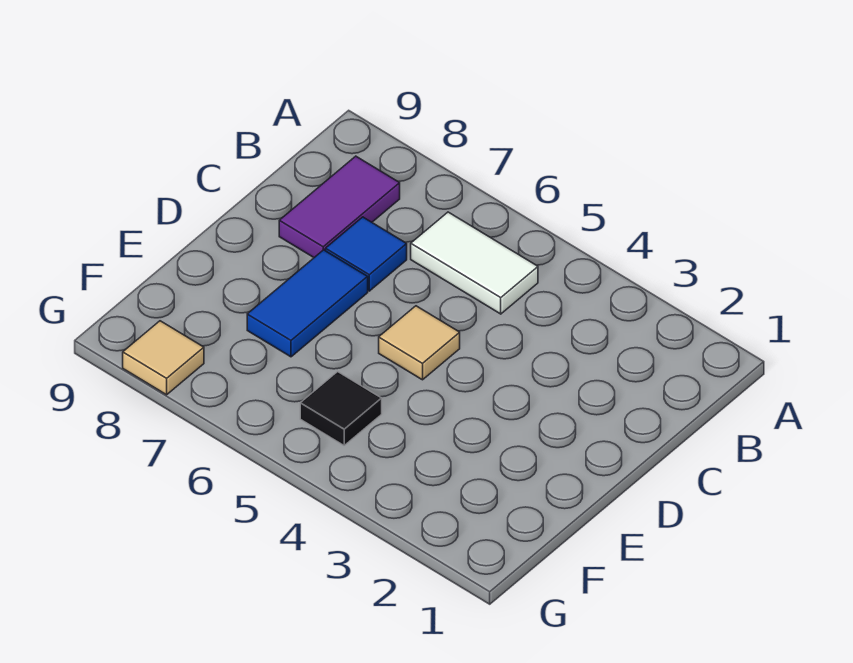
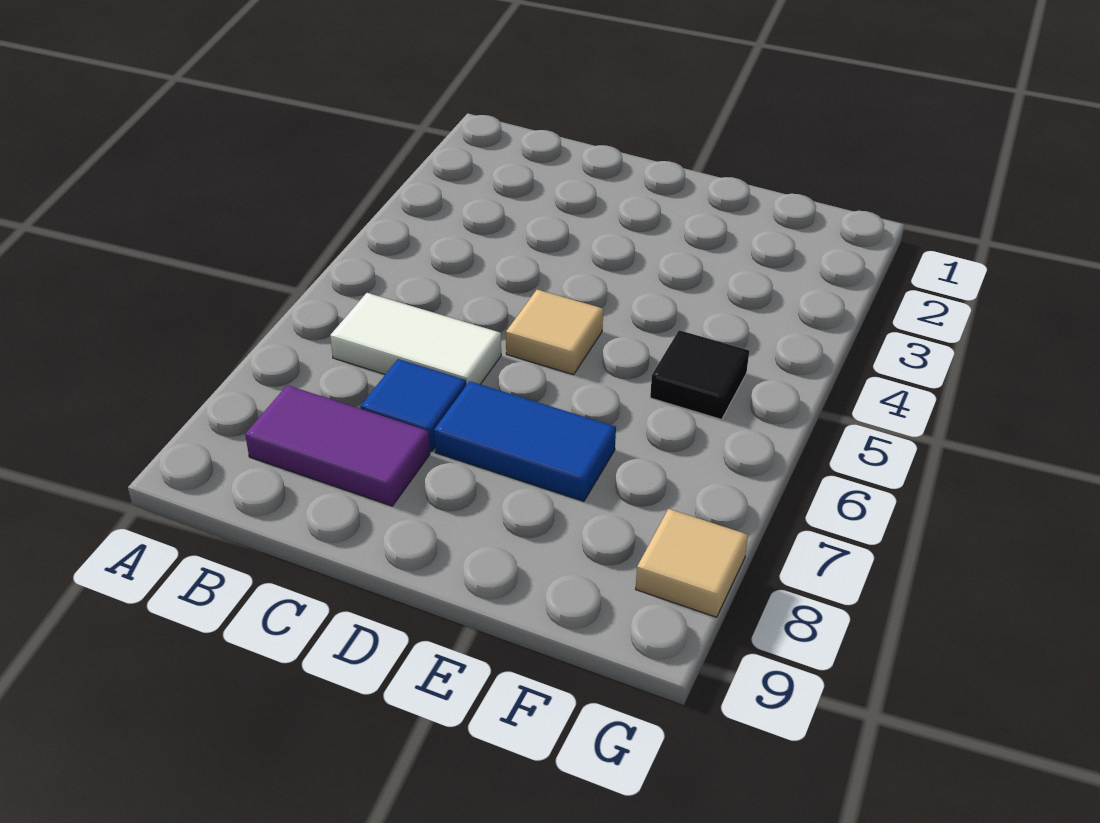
white 1x2 tile [411,212,538,314] -> white 1x2 tile turned to [330,293,501,385]

